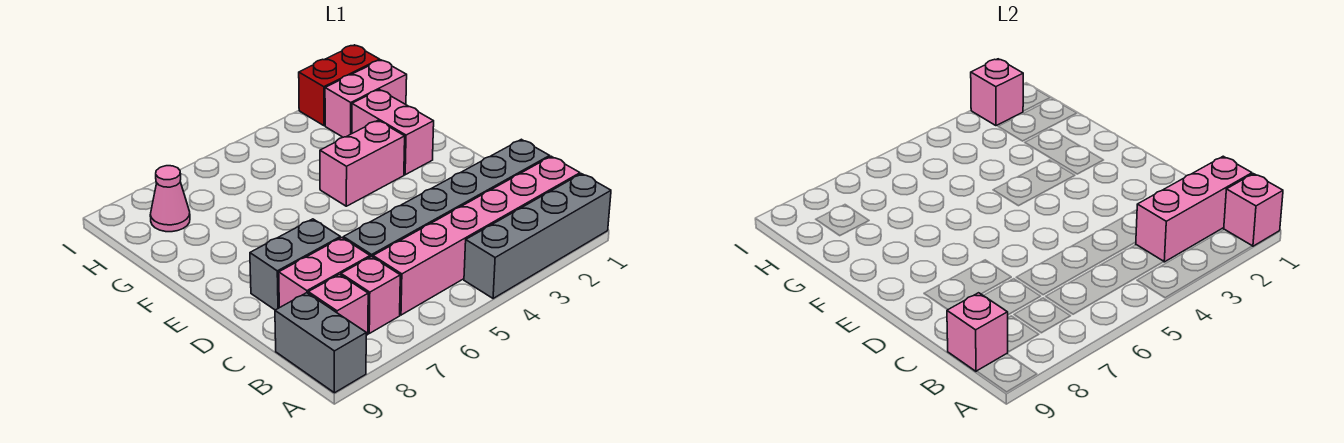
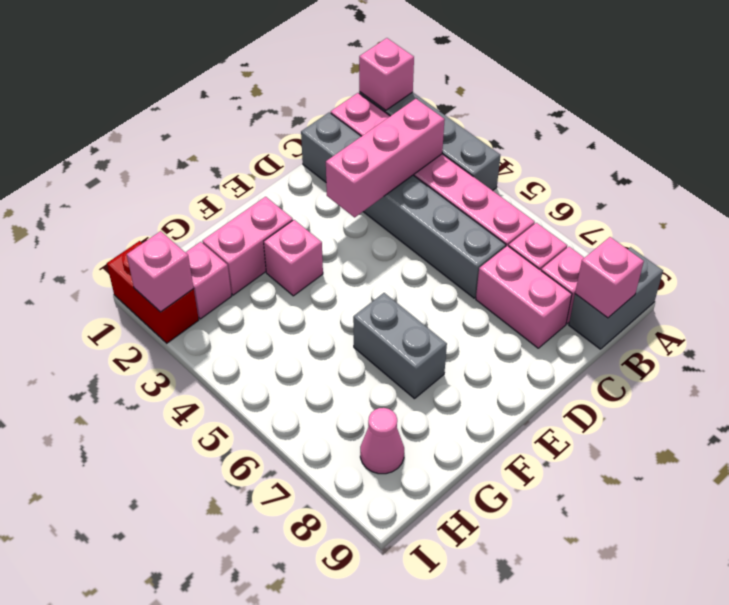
pink 1x3 brick [1136,156,1252,262] -> pink 1x3 brick turned to [326,99,445,217]
grey 1x2 brick [250,219,340,310] -> grey 1x2 brick moved to [353,293,447,399]
pink 1x2 brick [320,121,405,206] -> pink 1x1 brick [264,220,323,296]
pink 1x2 brick [325,60,407,137] -> pink 1x1 brick [185,242,232,319]

